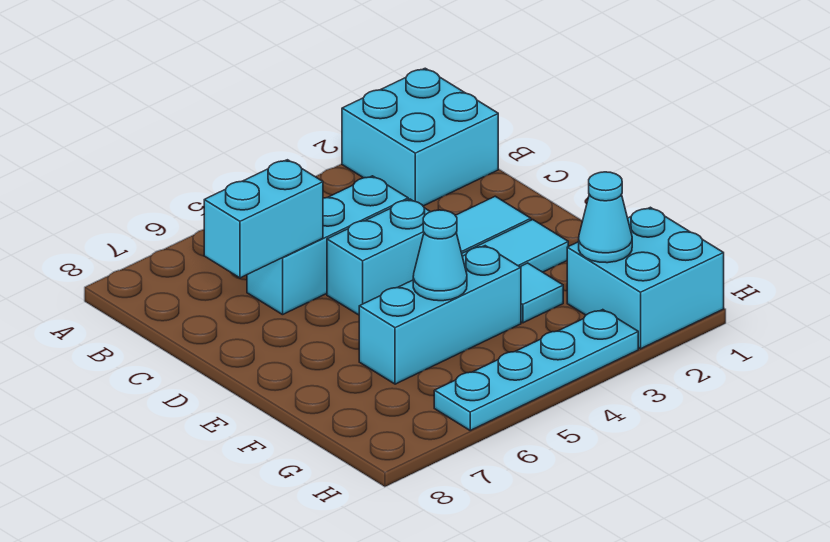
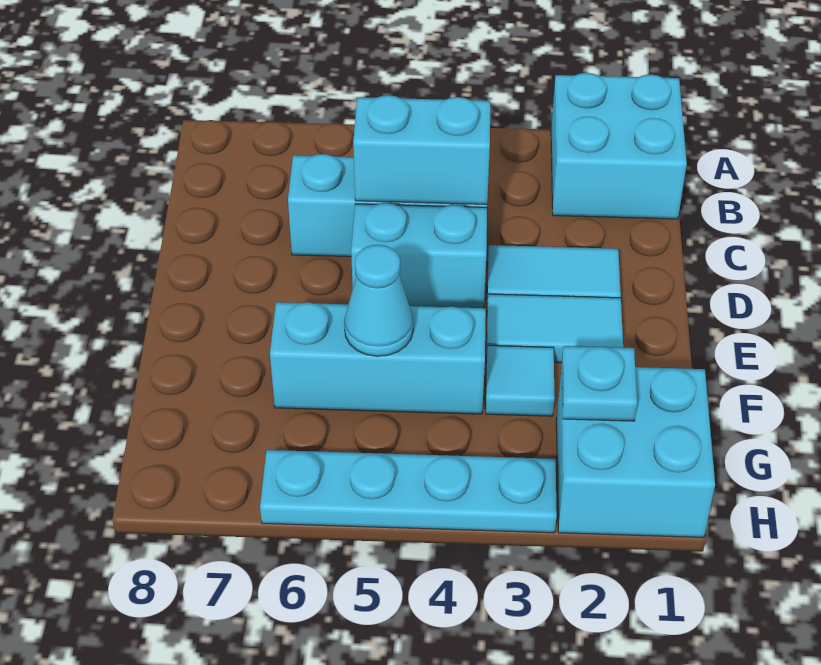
cyan 1x2 brick [204,160,323,278] -> cyan 1x2 brick moved to [353,95,490,204]
cyan 1x1 cone [579,172,632,263] -> cyan 1x1 plate [562,346,637,421]

